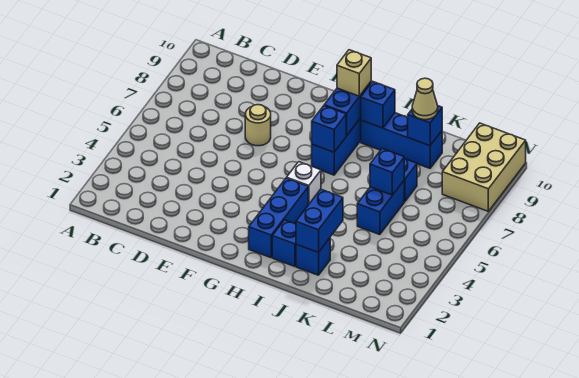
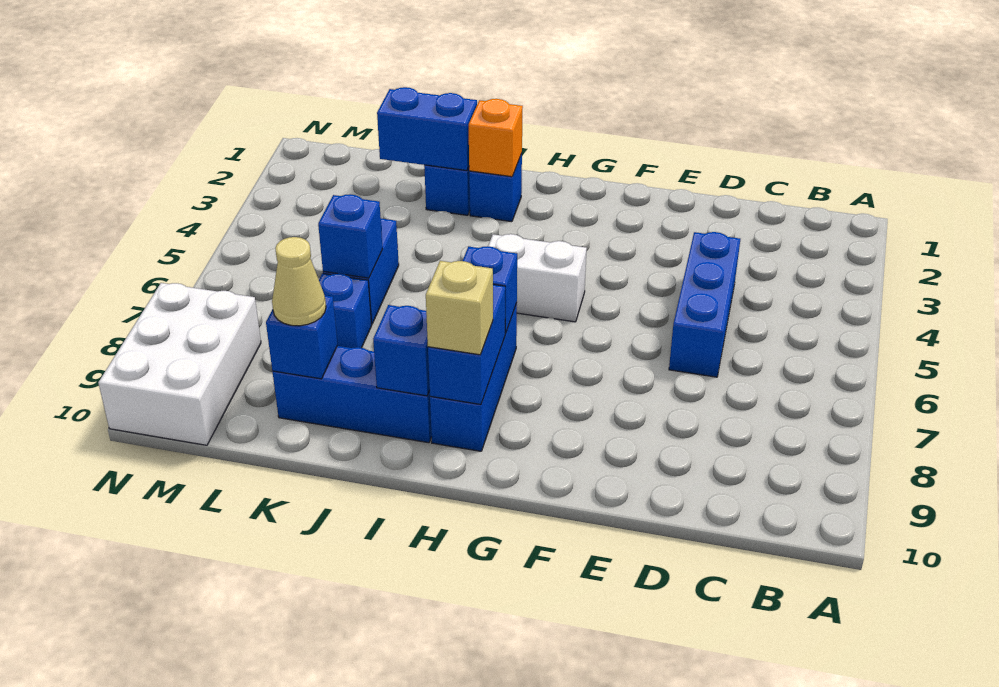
tan 1x1 round brick [245,105,271,146] -> none
blue 1x3 brick [249,178,308,258] -> blue 1x3 brick moved to [669,232,740,377]
white 1x1 brick [287,162,321,205] -> white 1x2 brick [488,234,587,322]
none -> orange 1x1 brick [469,99,523,177]
blue 1x2 brick [296,189,343,252] -> blue 1x2 brick turned to [377,87,477,171]
tan 2x3 brick [442,123,526,211] -> white 2x3 brick [98,283,261,445]

